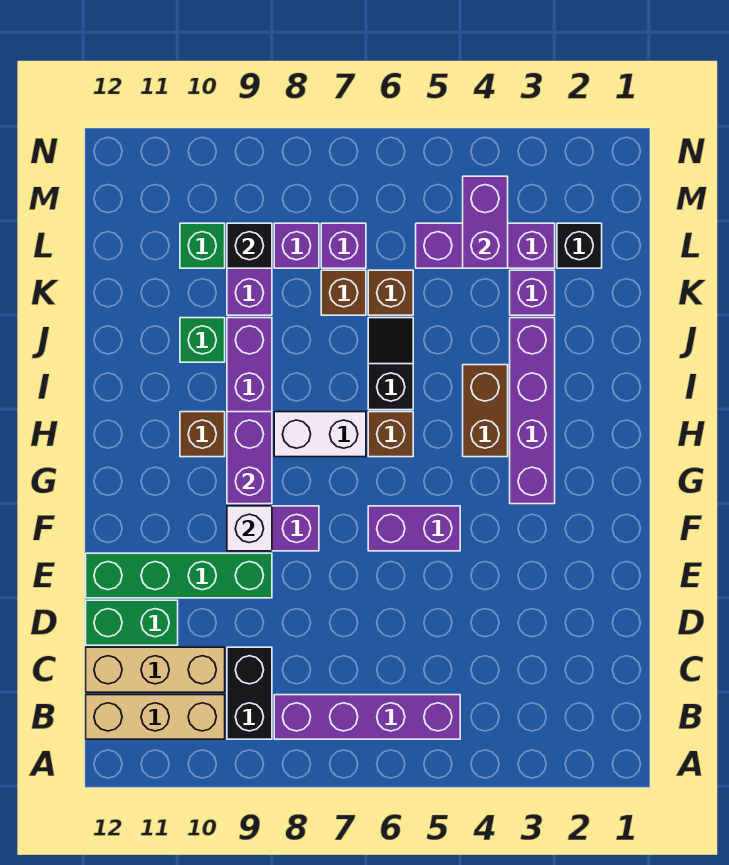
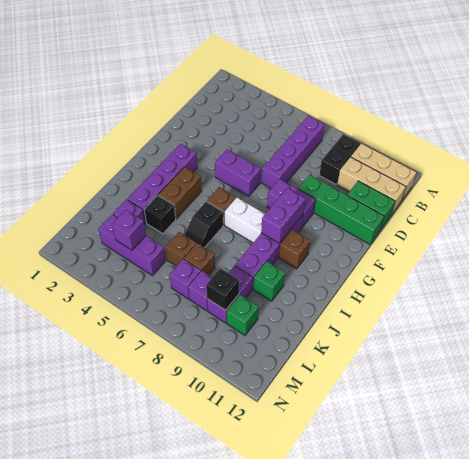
purple 1x4 brick [274,695,460,739] -> purple 1x4 brick turned to [262,116,325,188]
white 1x1 brick [227,506,272,551] -> none
black 1x1 brick [557,223,602,268] -> black 1x1 brick moved to [144,195,176,234]
purple 1x2 brick [463,176,508,268] -> purple 1x1 brick [112,210,146,250]

